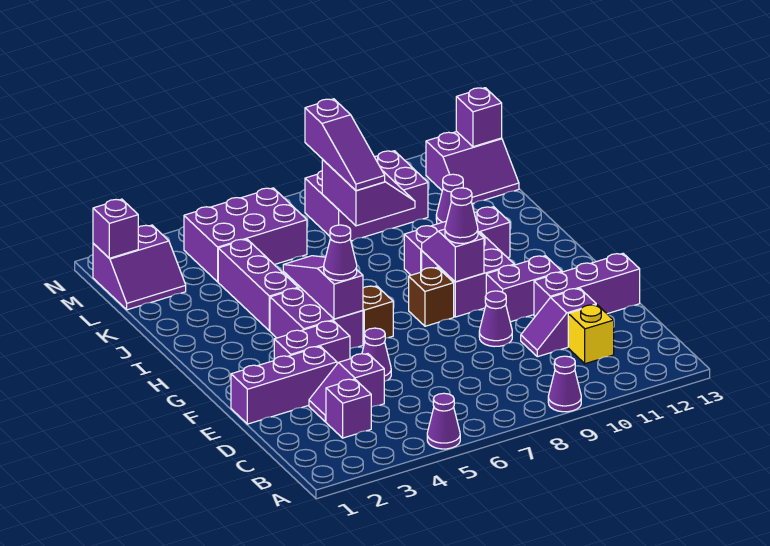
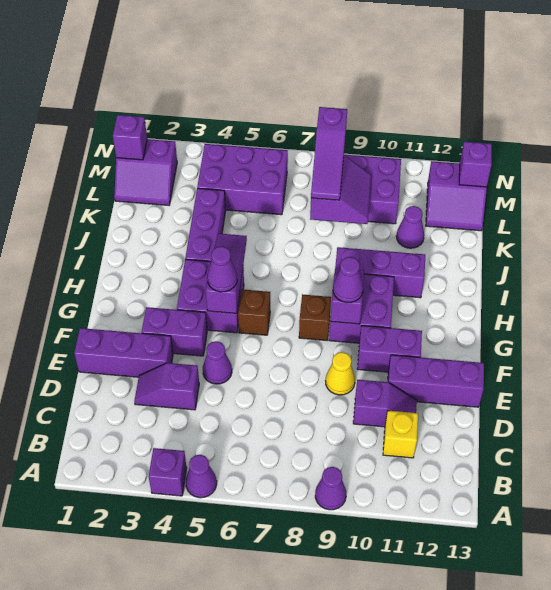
purple 1x1 brick [326,379,371,438] -> purple 1x1 brick moved to [149,448,187,496]
purple 1x2 slope [521,288,596,357] -> purple 1x2 slope turned to [353,380,417,427]
purple 1x1 cone [479,291,512,347] -> yellow 1x1 cone [326,352,355,395]

